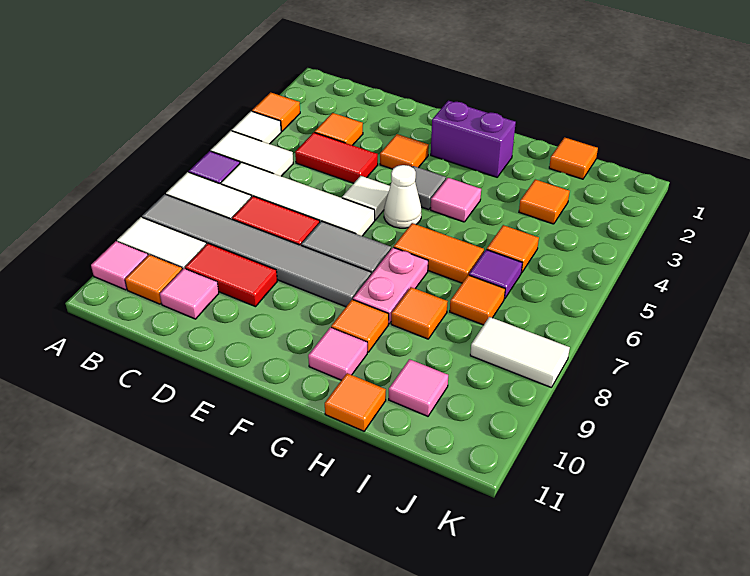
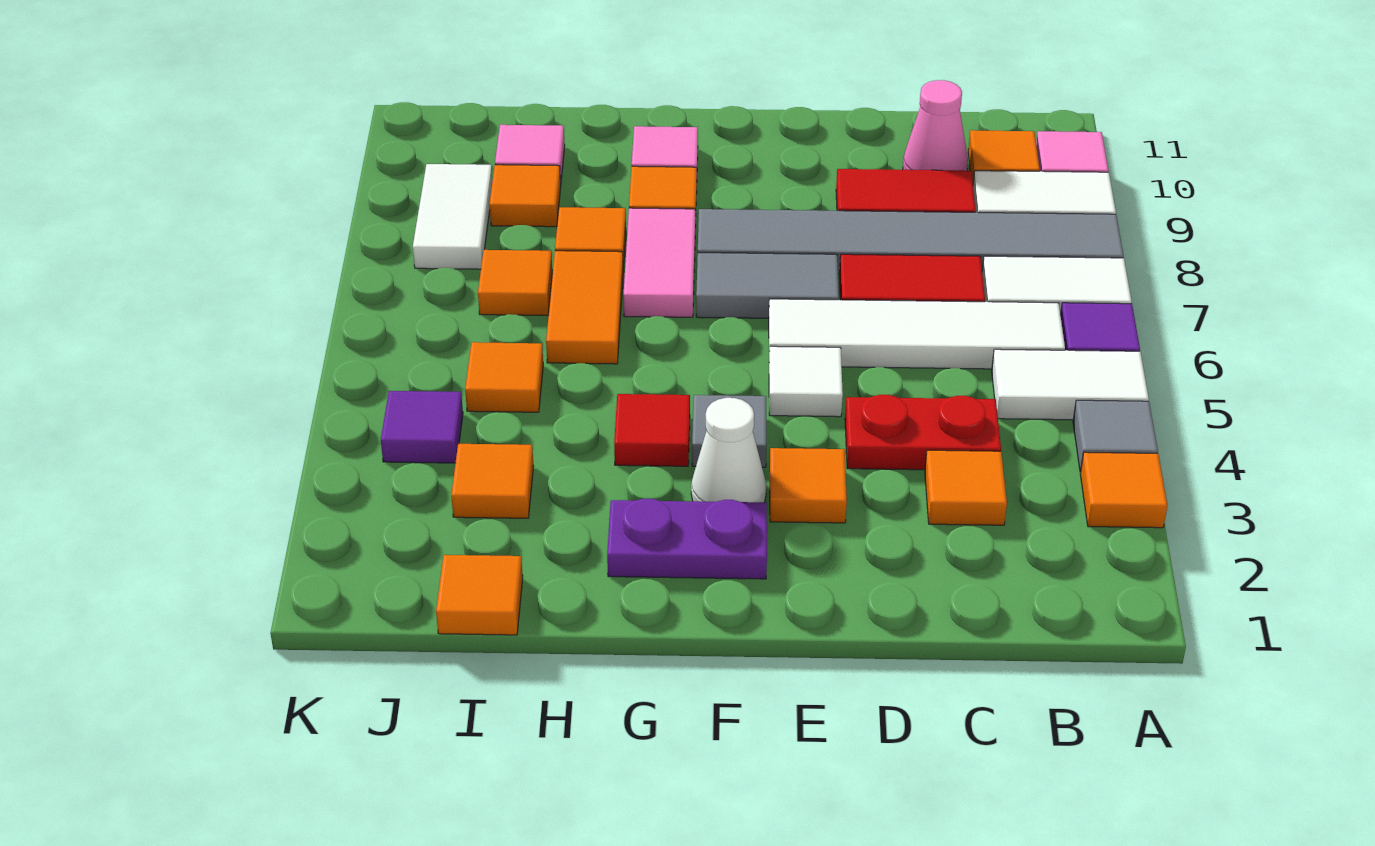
white 1x1 tile [232,111,281,144] -> grey 1x1 tile [1073,400,1158,472]
red 1x2 tile [295,132,378,183] -> red 1x2 plate [845,395,1001,470]
pink 1x1 tile [160,268,219,319] -> pink 1x1 cone [903,80,968,171]
purple 1x2 brick [431,101,516,177] -> purple 1x2 plate [607,499,767,579]
white 1x1 cone [384,165,421,228] -> white 1x1 cone moved to [691,398,766,502]
pink 1x1 tile [431,178,481,222] -> red 1x1 tile [614,394,690,466]
orange 1x2 tile [394,223,484,283] -> orange 1x2 tile turned to [546,251,623,364]
pink 1x2 plate [353,247,428,324] -> pink 1x2 tile [623,208,695,317]
orange 1x1 tile [325,373,386,431] -> orange 1x1 tile moved to [490,165,561,227]
purple 1x1 tile [469,250,522,299] -> purple 1x1 tile moved to [381,391,463,463]
white 1x2 tile [470,317,570,387] -> white 1x2 tile turned to [413,164,492,269]

